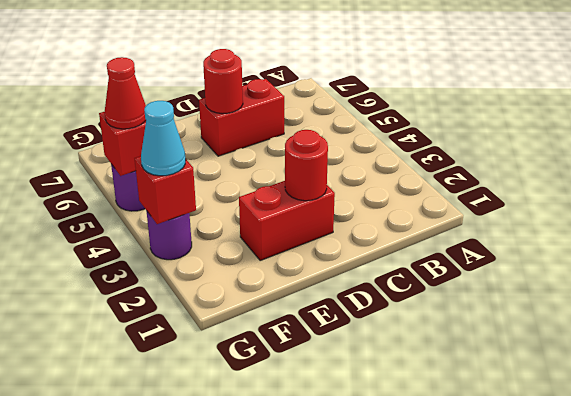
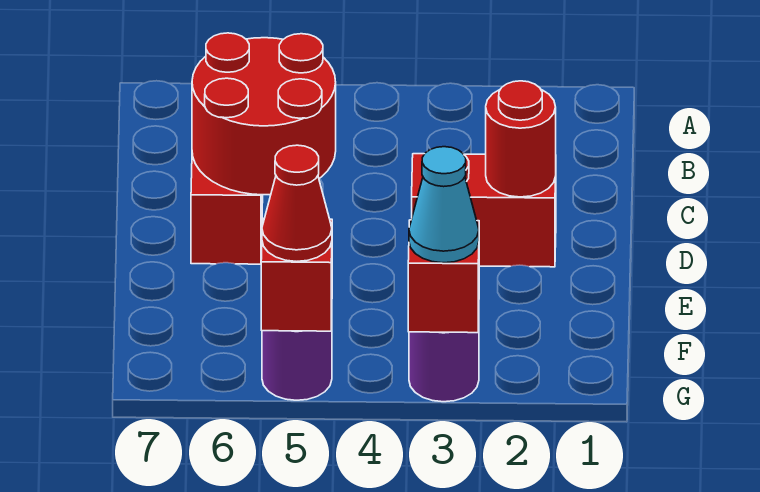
red 1x2 brick [239,181,335,260] -> red 1x2 brick turned to [412,154,556,267]
red 1x1 round brick [203,49,243,114] -> red 2x2 round brick [192,33,336,195]

